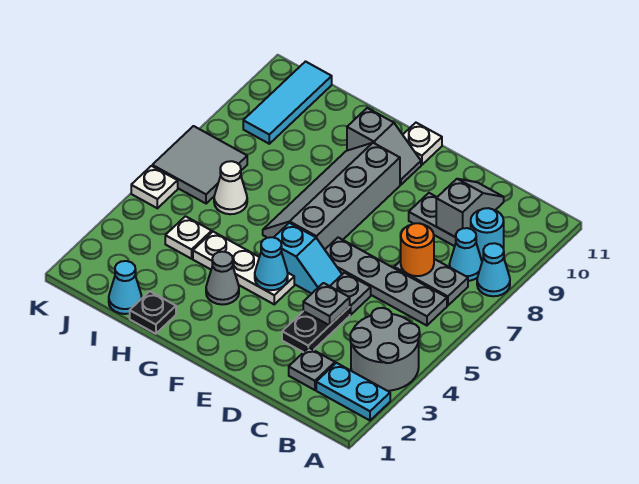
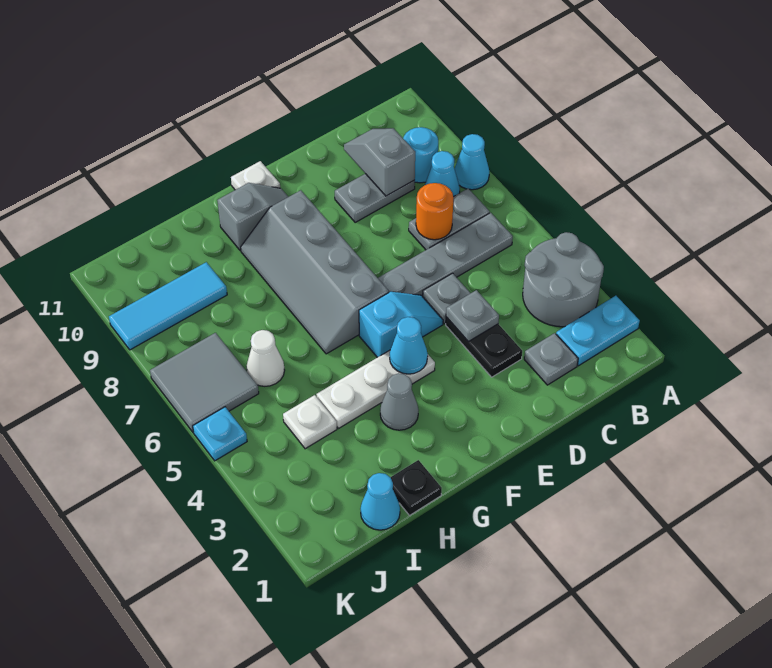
cyan 1x3 tile [243,62,332,144] -> cyan 1x3 tile turned to [109,262,227,350]
white 1x1 plate [131,166,178,208] -> cyan 1x1 plate [193,407,247,461]

